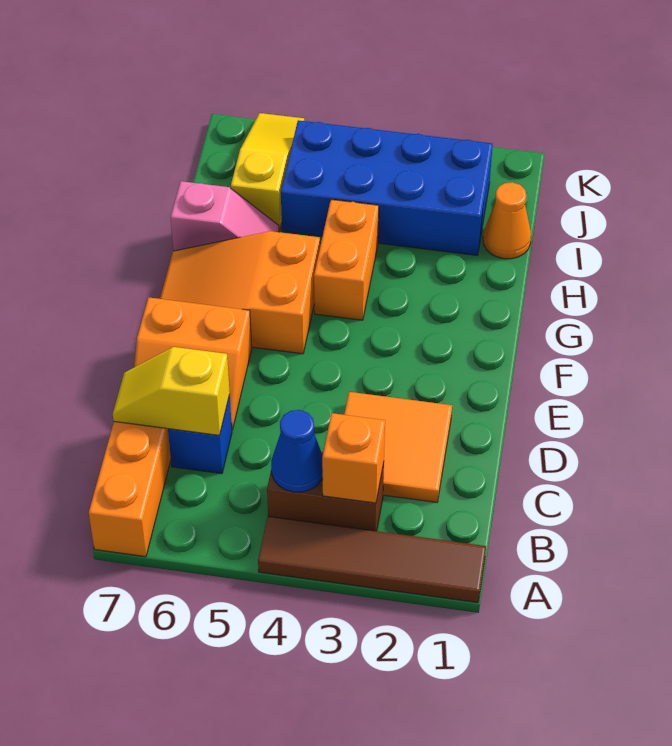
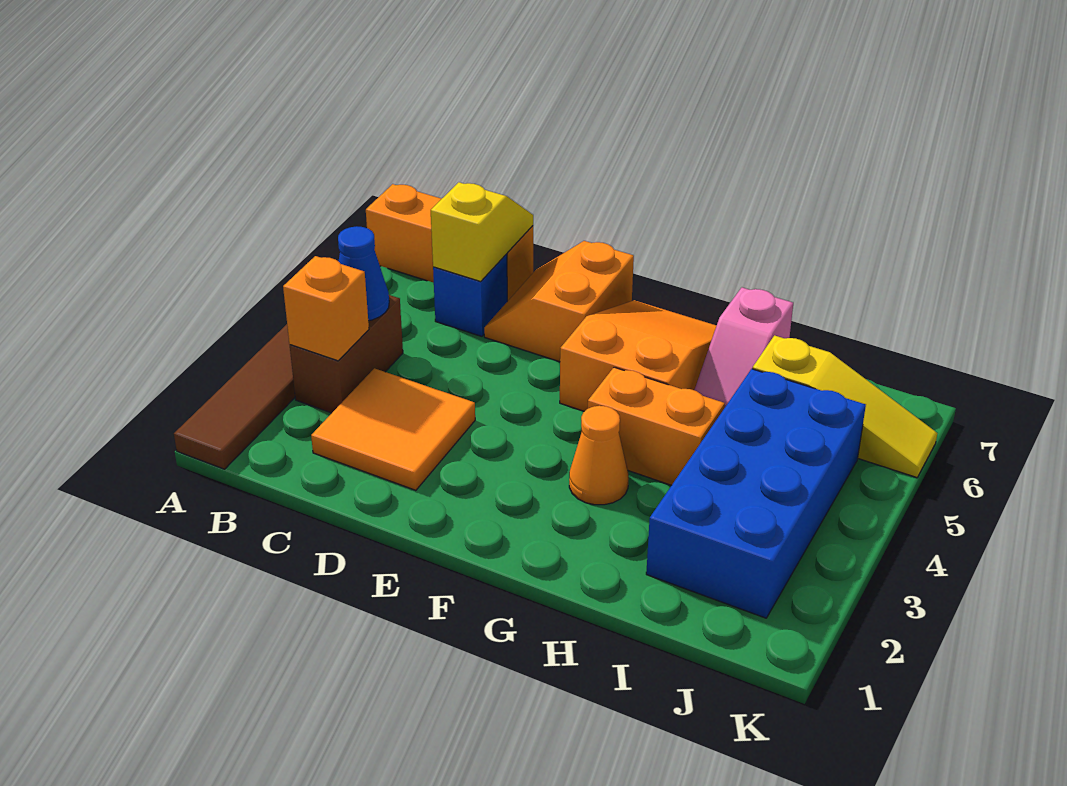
orange 1x1 cone [483,182,531,259] -> orange 1x1 cone moved to [569,406,629,505]

